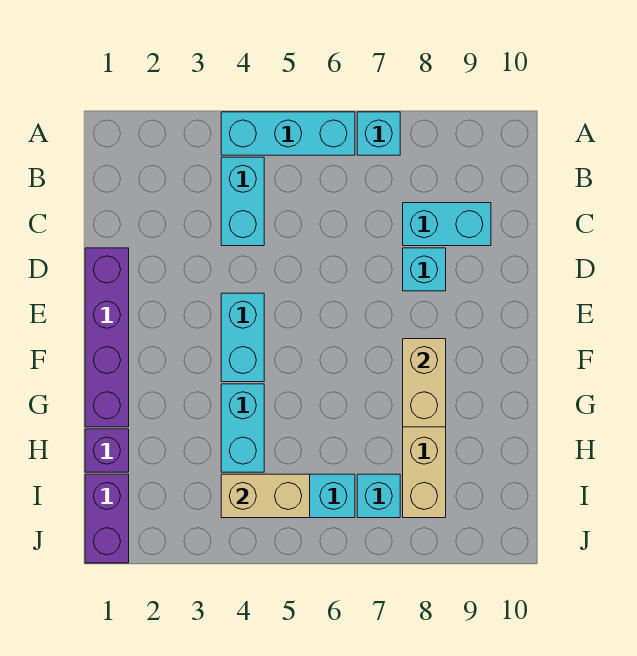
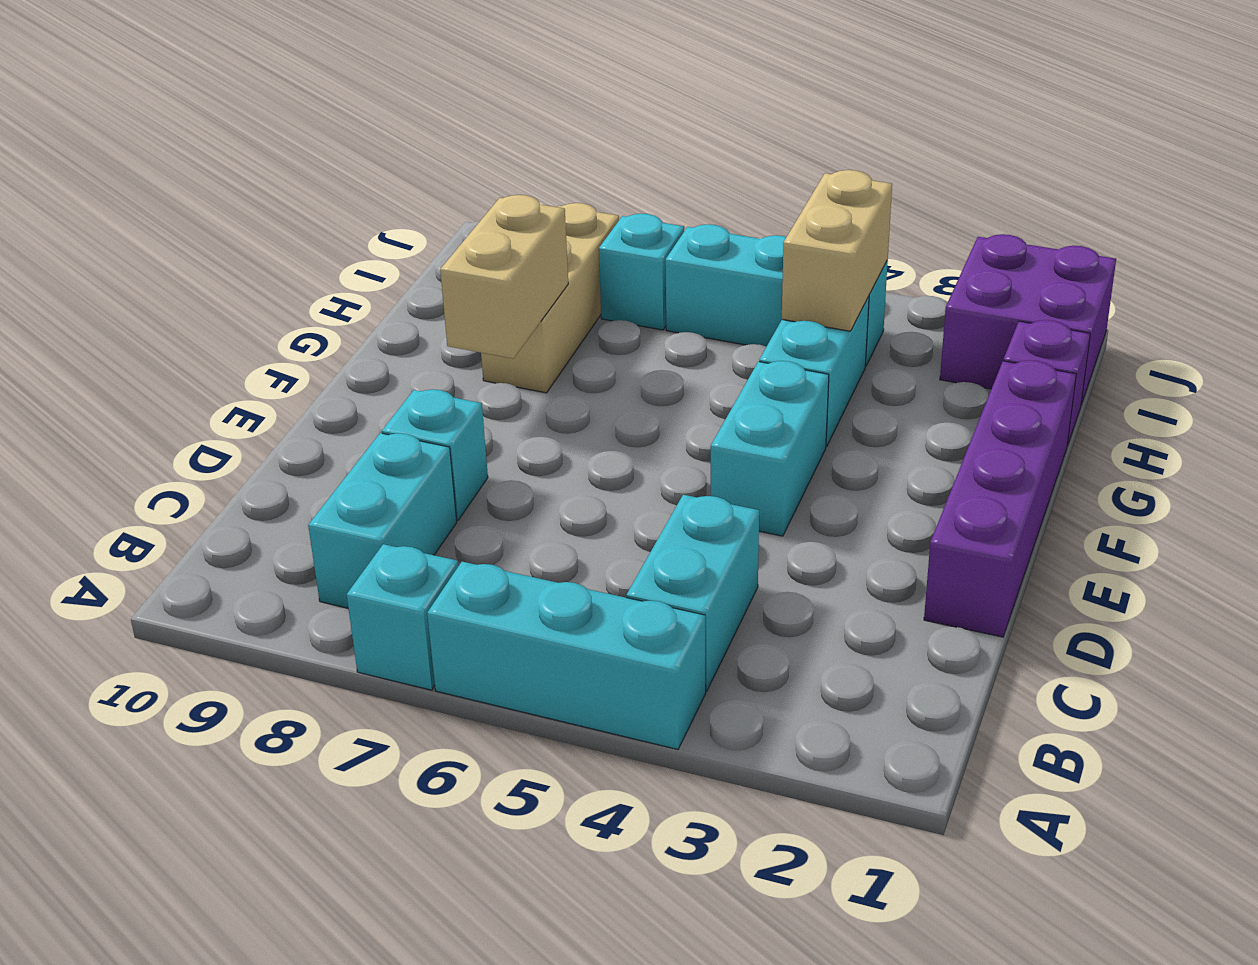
cyan 1x2 brick [403,203,491,246] -> cyan 1x2 brick turned to [308,433,457,608]
purple 1x2 brick [85,474,129,563] -> purple 2x2 brick [940,234,1116,405]
tan 1x2 brick [221,474,310,518] -> tan 1x2 brick turned to [782,170,892,331]

